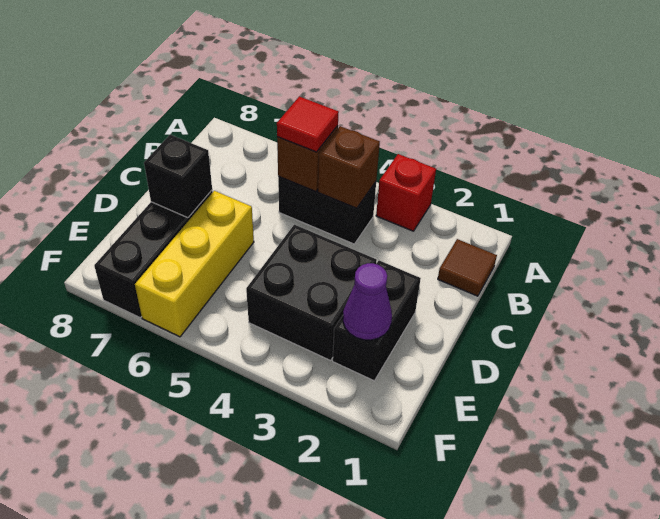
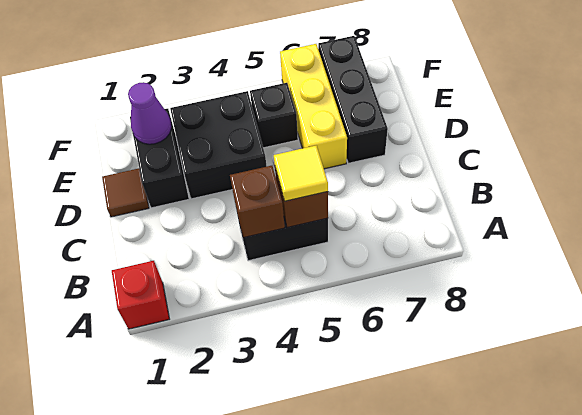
red 1x1 brick [376,154,436,231] -> red 1x1 brick moved to [112,261,169,329]
brown 1x1 tile [438,239,497,296] -> brown 1x1 tile moved to [102,168,149,217]
red 1x1 tile [277,96,339,152] -> yellow 1x1 tile [274,146,328,201]
black 1x1 brick [144,135,212,218] -> black 1x1 brick moved to [250,83,298,148]

